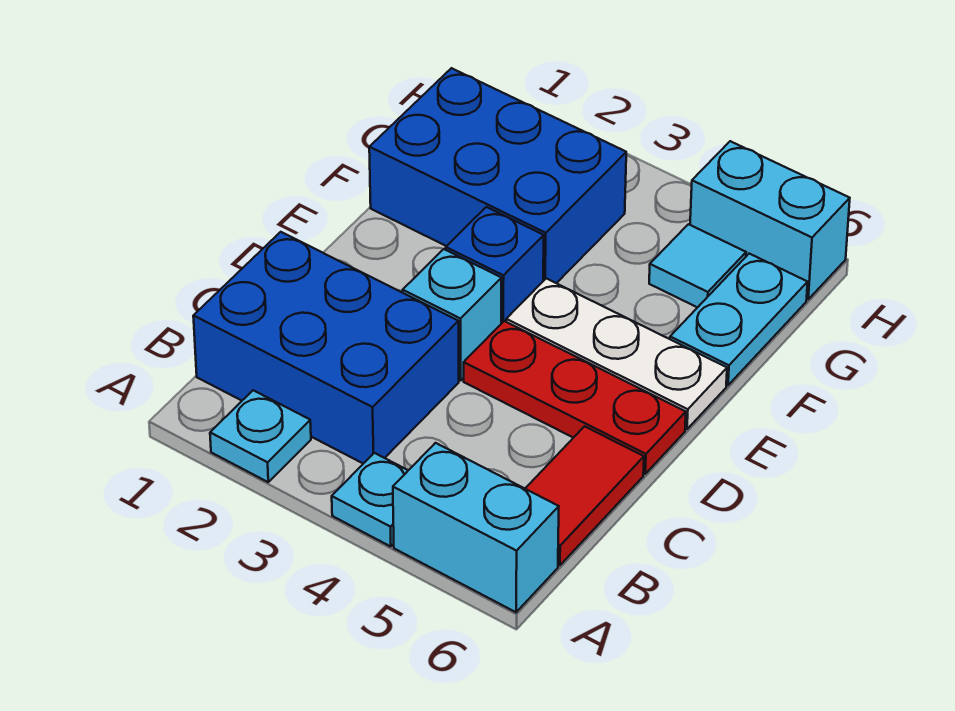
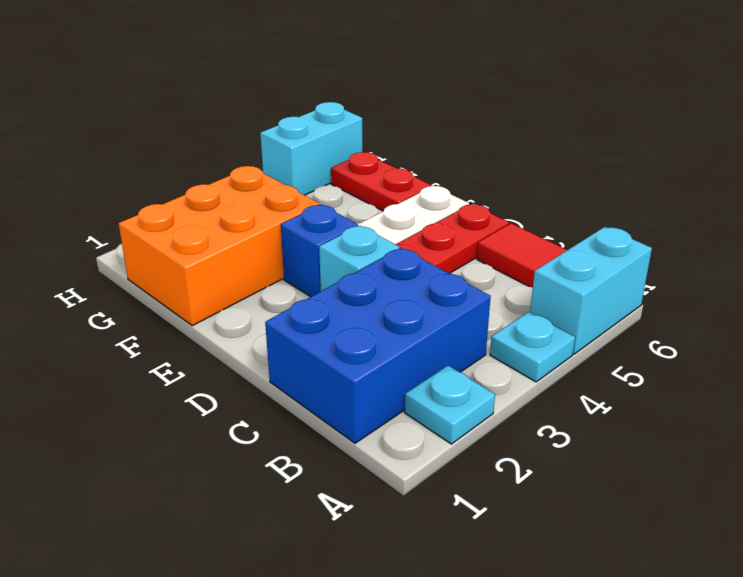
blue 2x3 brick [369,68,626,283] -> orange 2x3 brick [119,166,320,326]
cyan 1x2 plate [670,254,808,385] -> red 1x2 plate [331,152,432,211]
cyan 1x1 tile [649,224,746,308] -> none

